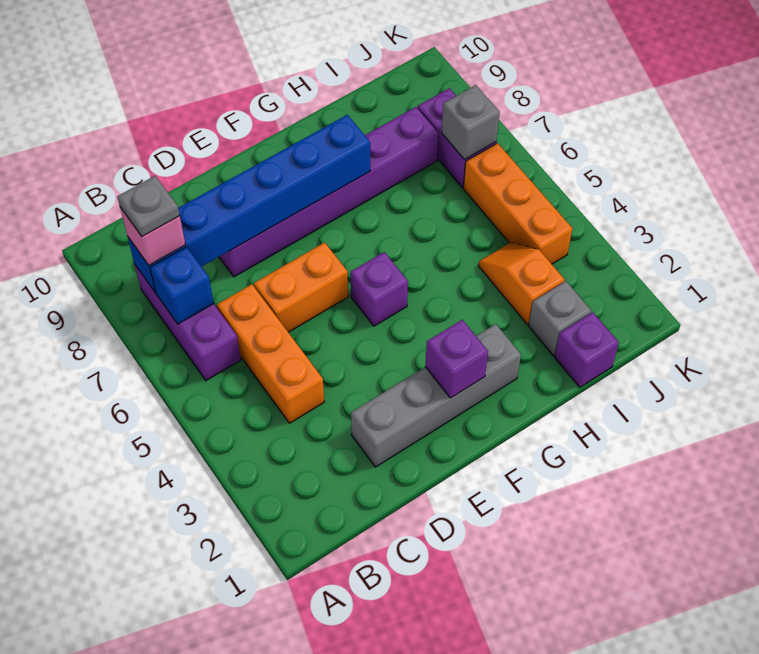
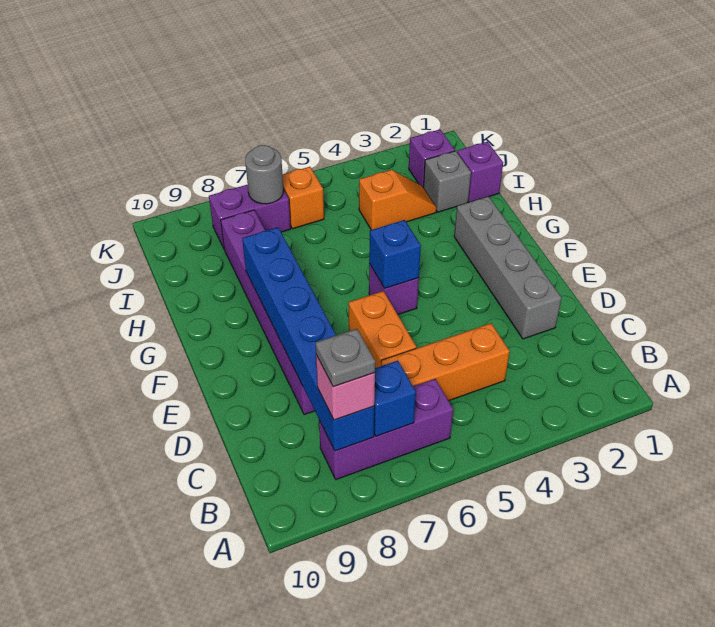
purple 1x1 brick [425,320,488,398] -> purple 1x1 brick moved to [409,130,455,187]
none -> blue 1x1 brick [369,220,421,288]
orange 1x2 slope [479,242,565,325] -> orange 1x2 slope turned to [359,170,437,230]
orange 1x3 brick [463,143,572,264] -> orange 1x1 brick [283,167,324,229]
grey 1x1 brick [442,85,500,160] -> grey 1x1 round brick [245,145,284,204]

